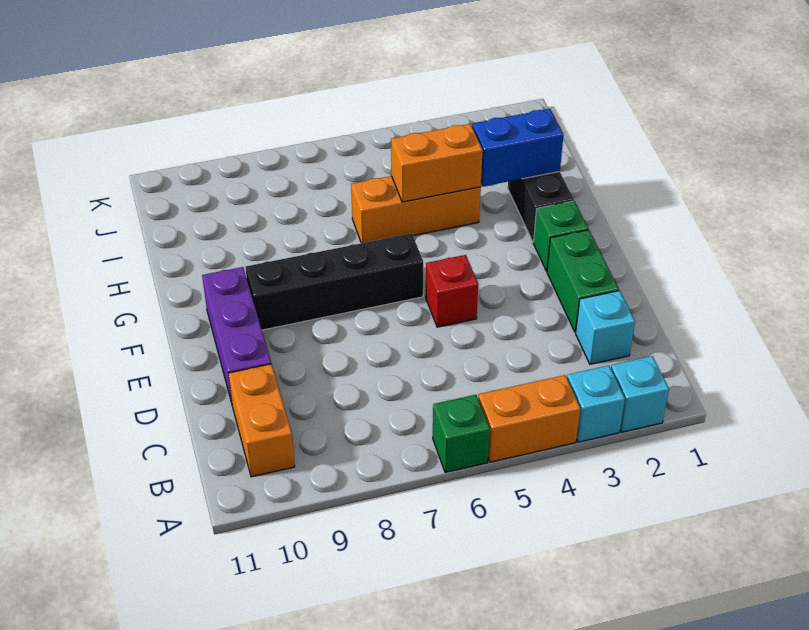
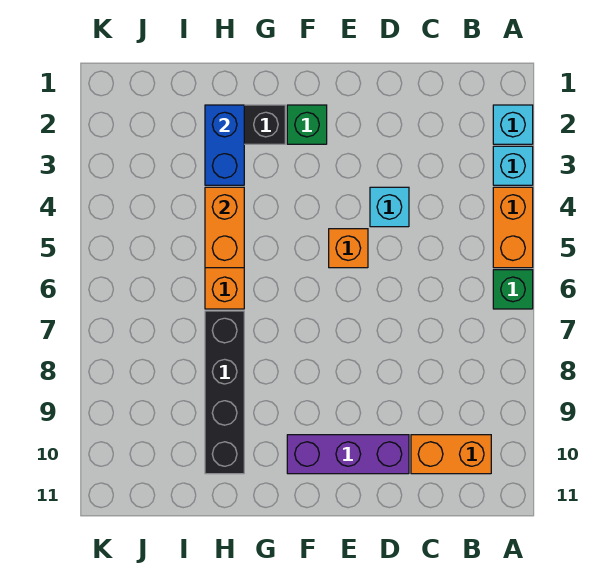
cyan 1x1 brick [576,291,635,364] -> cyan 1x1 brick moved to [370,187,409,227]
green 1x2 brick [547,230,619,332] -> none
red 1x1 brick [426,255,478,327] -> orange 1x1 brick [329,229,368,268]
black 1x4 brick [245,233,423,330] -> black 1x4 brick moved to [205,311,244,474]

